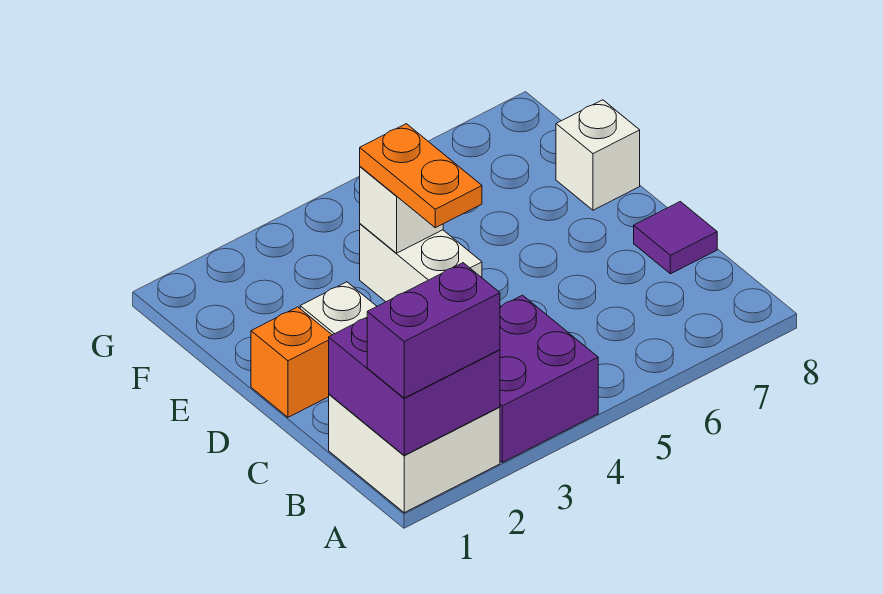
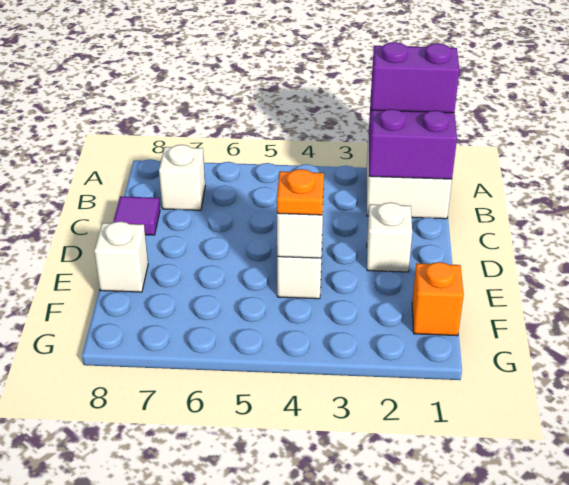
purple 2x2 brick [500,295,598,463] -> none
none -> white 1x1 brick [159,145,205,210]
orange 1x1 brick [251,307,332,417] -> orange 1x1 brick moved to [412,262,464,336]
orange 1x2 plate [360,124,482,228] -> orange 1x1 plate [277,169,324,215]

